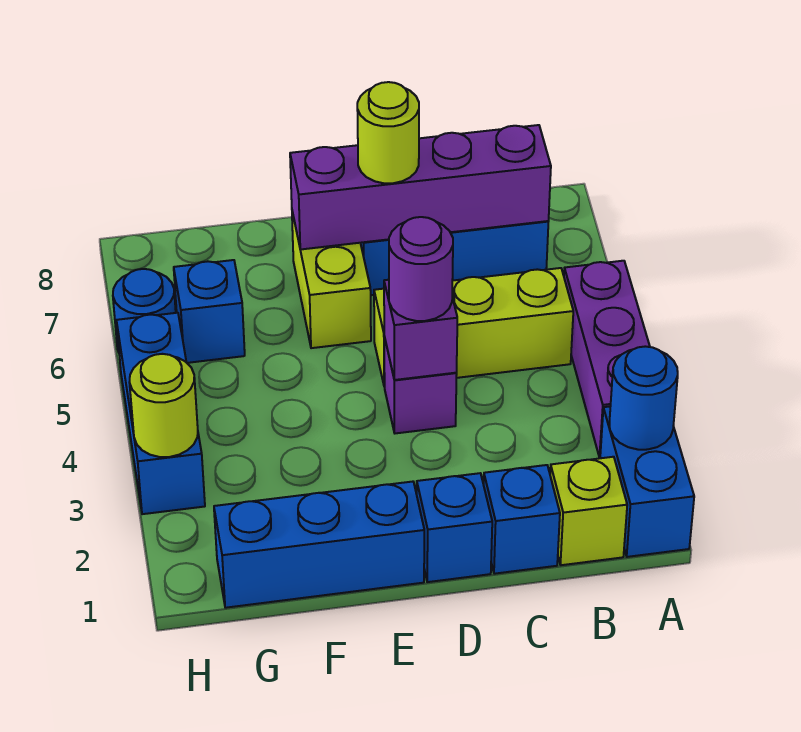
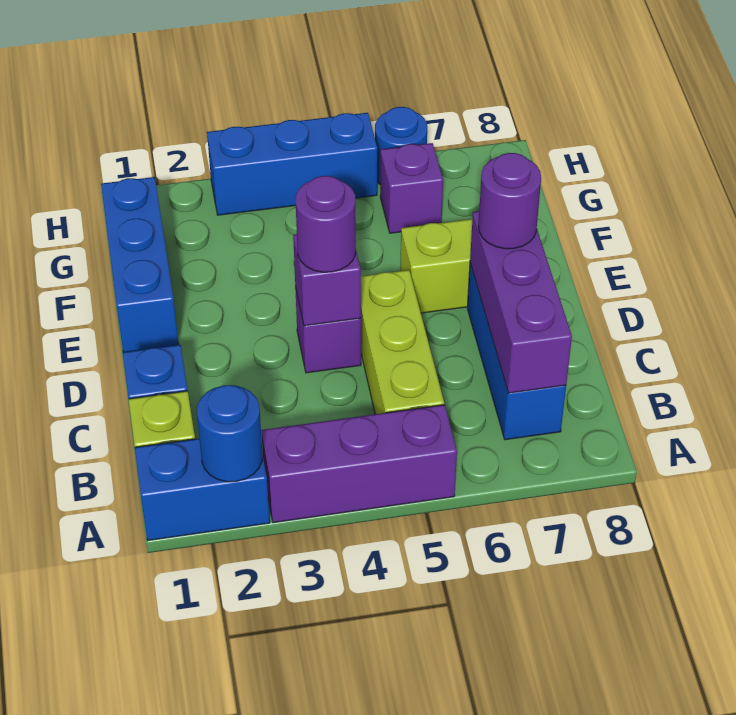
purple 1x4 brick [290,125,551,250] -> purple 1x3 brick [470,211,572,393]
blue 1x1 brick [417,473,492,582] -> none
lime 1x1 round brick [357,82,419,183] -> purple 1x1 round brick [479,153,541,249]
blue 1x1 brick [174,260,245,363] -> purple 1x1 brick [380,143,443,233]
lime 1x1 round brick [129,354,198,457] -> none

